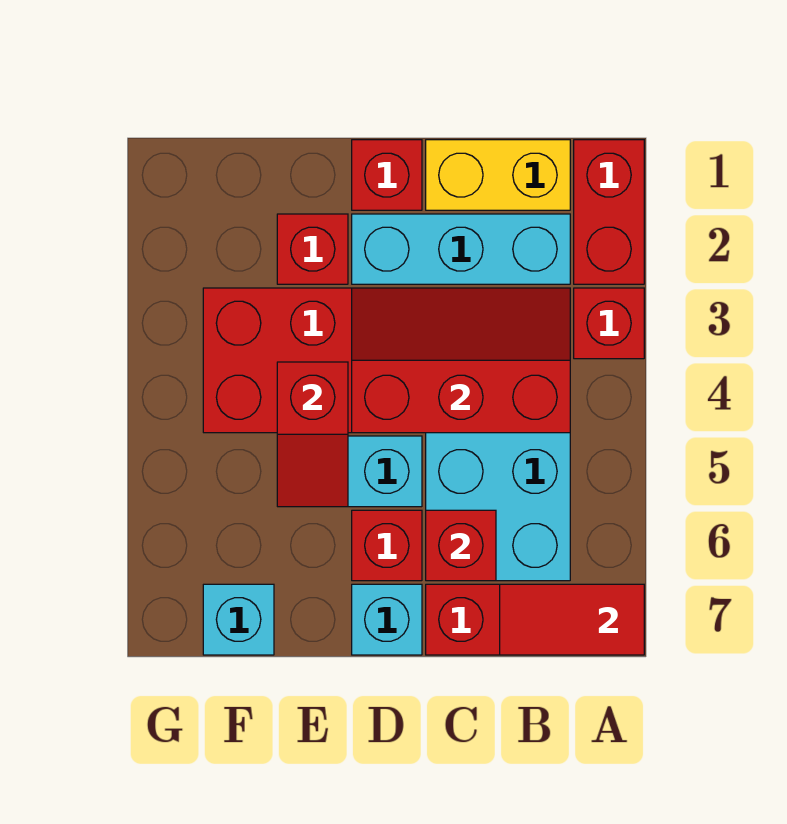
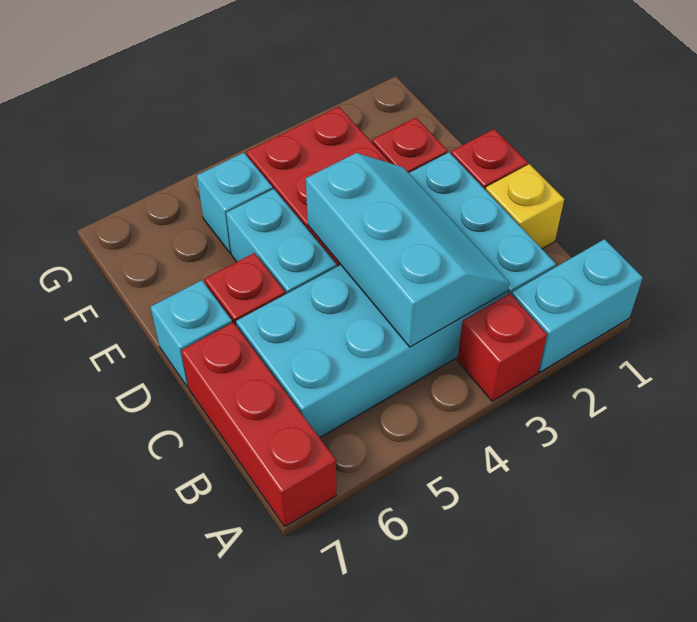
red 1x2 brick [574,140,644,284] -> cyan 1x2 brick [512,239,643,372]
red 1x2 tile [500,584,644,655] -> none
yellow 1x2 brick [426,140,570,210] -> yellow 1x1 brick [486,164,564,249]
red 2x3 slope [352,288,570,433] -> cyan 2x3 slope [306,153,510,347]
red 1x1 brick [426,510,496,581] -> none
red 1x2 slope [277,362,348,507] -> none
cyan 1x1 brick [203,584,274,655] -> cyan 1x1 brick moved to [197,153,273,253]

